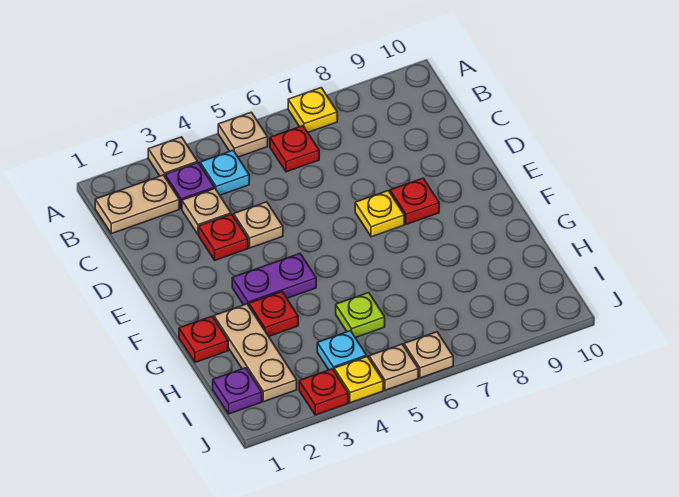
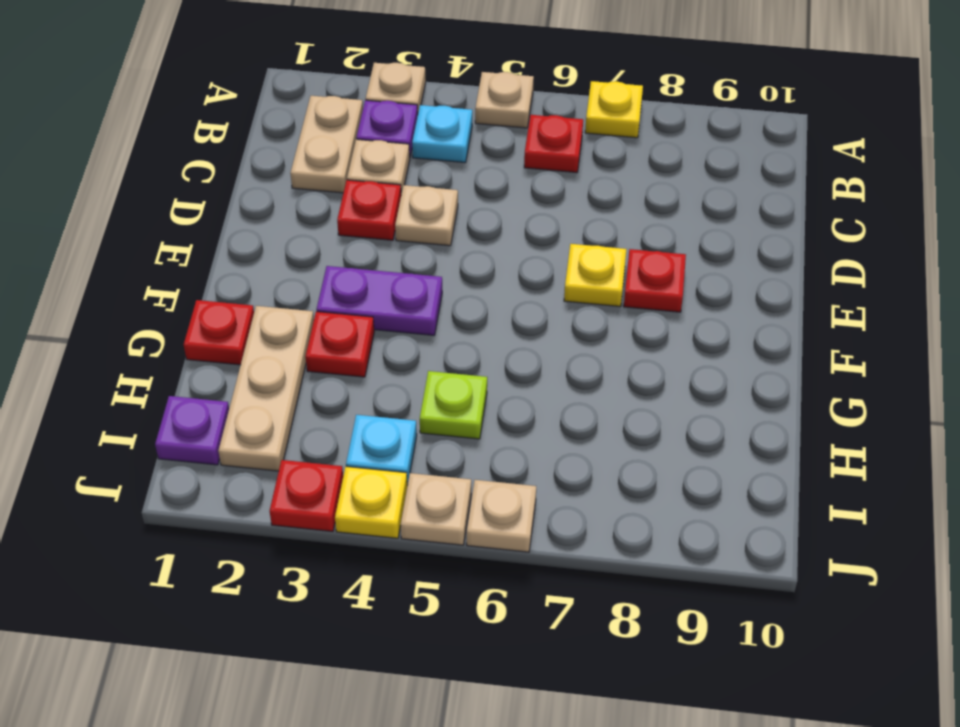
tan 1x2 plate [95,175,179,234] -> tan 1x2 plate turned to [290,96,363,193]

